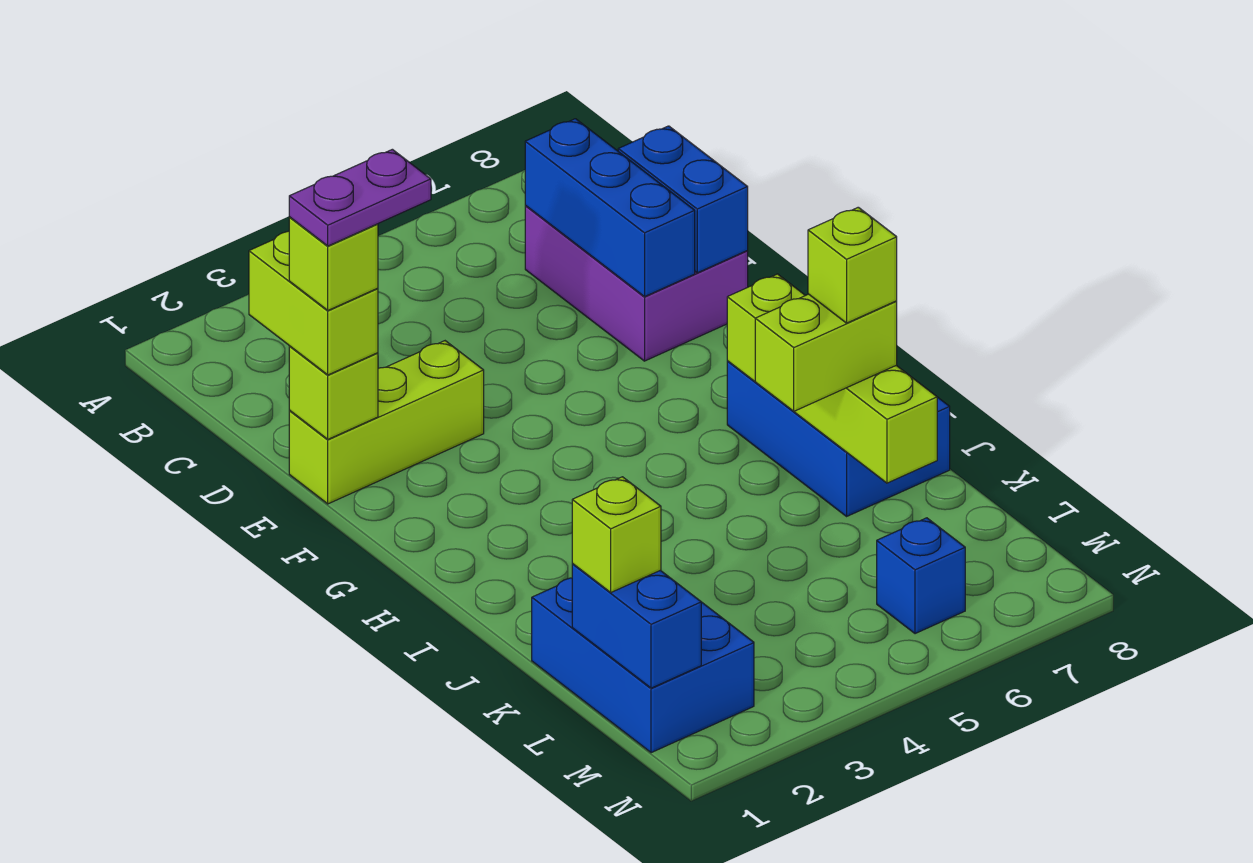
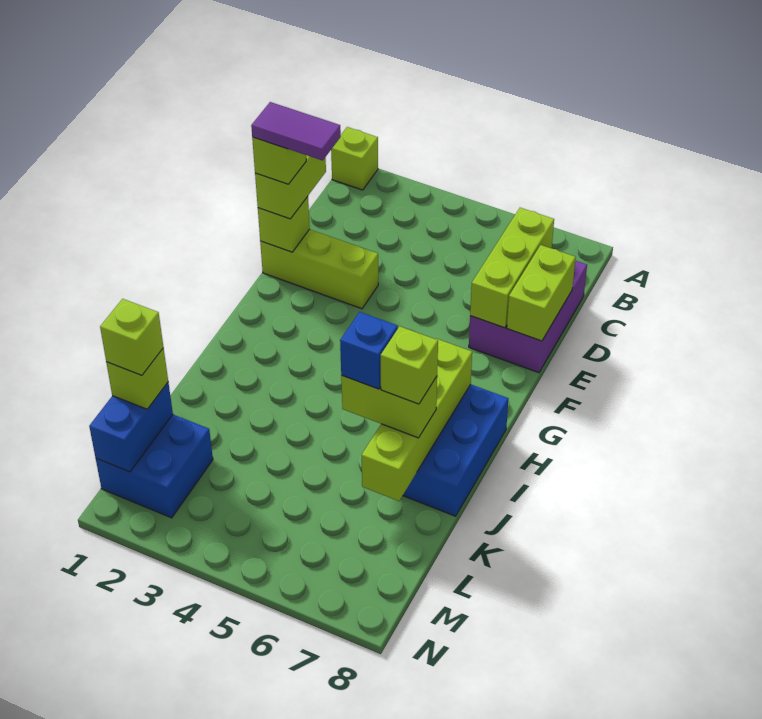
none -> lime 1x1 brick [331,127,378,190]
blue 1x3 brick [525,119,695,297] -> lime 1x3 brick [470,208,554,328]
blue 1x2 brick [618,126,748,273] -> lime 1x2 brick [507,245,576,341]
purple 1x2 plate [289,149,431,246] -> purple 1x2 tile [251,102,341,160]
blue 2x3 brick [532,578,754,753] -> blue 2x2 brick [96,415,213,518]
none -> lime 1x1 brick [100,299,163,375]
blue 1x1 brick [877,518,965,634] -> blue 1x1 brick moved to [340,312,398,389]

